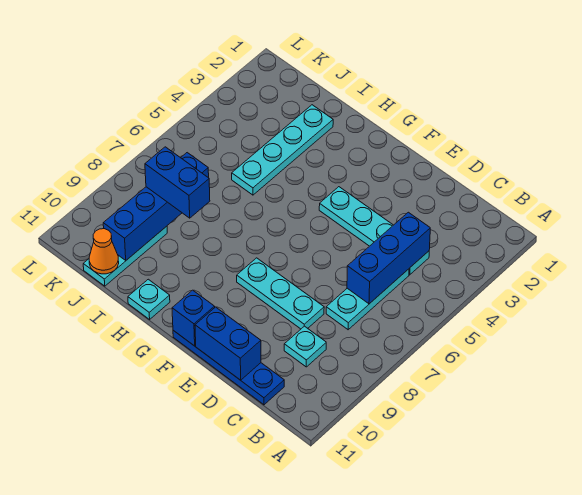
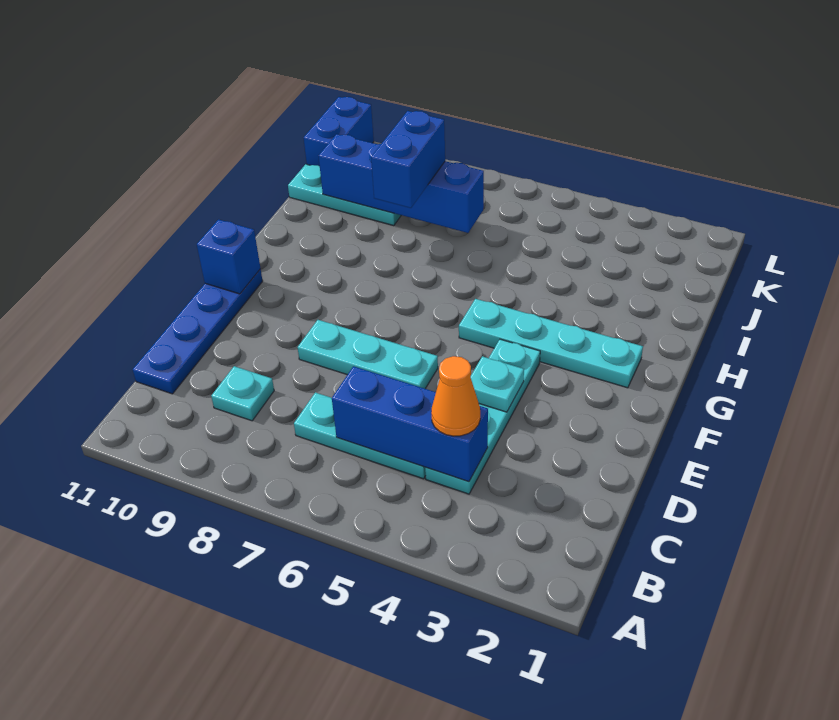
cyan 1x3 plate [237,258,324,329] -> cyan 1x3 plate turned to [298,320,438,389]
blue 1x2 brick [195,307,261,380] -> blue 1x2 brick moved to [303,97,374,166]
cyan 1x1 plate [128,279,170,319] -> cyan 1x1 plate moved to [471,356,524,412]
cyan 1x4 plate [232,105,333,195] -> cyan 1x4 plate moved to [459,299,643,388]
orange 1x1 cone [89,229,119,274] -> orange 1x1 cone moved to [431,356,480,436]

